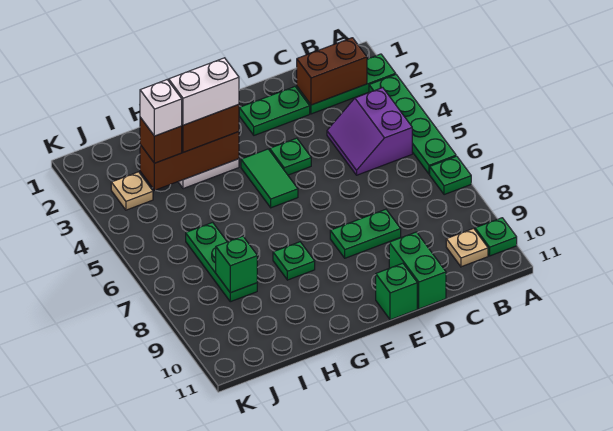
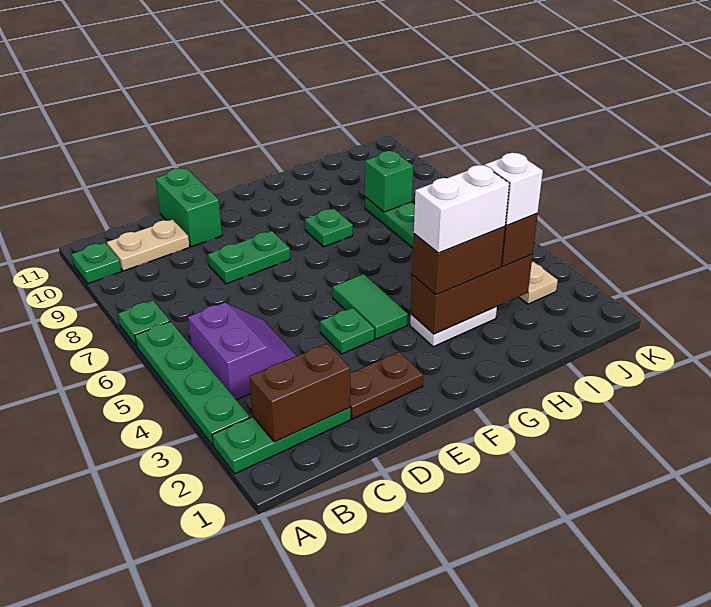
tan 1x1 plate [446,229,488,267] -> tan 1x2 plate [107,219,190,271]
green 1x2 plate [239,87,310,135] -> brown 1x2 plate [350,352,423,419]
green 1x1 brick [376,263,417,320] -> none

